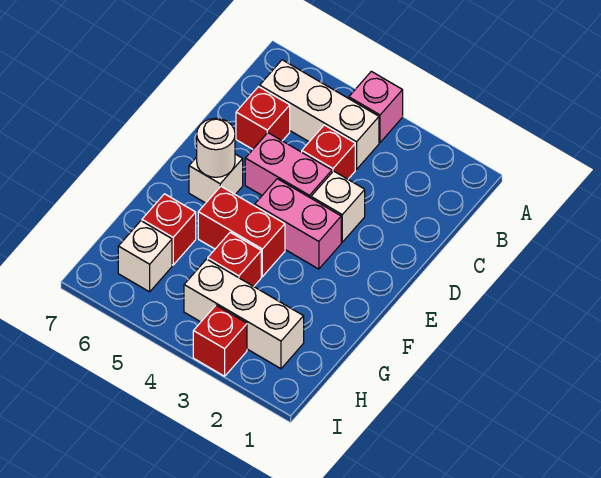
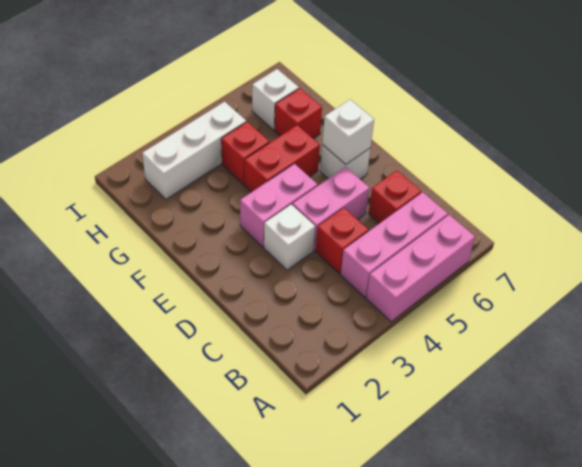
pink 1x1 brick [349,71,403,142] -> pink 1x3 brick [366,215,475,322]
white 1x3 brick [260,60,379,169] -> pink 1x3 brick [341,192,448,297]
white 1x1 round brick [197,118,235,177] -> white 1x1 brick [322,99,374,164]
red 1x1 brick [193,305,247,376] -> none

